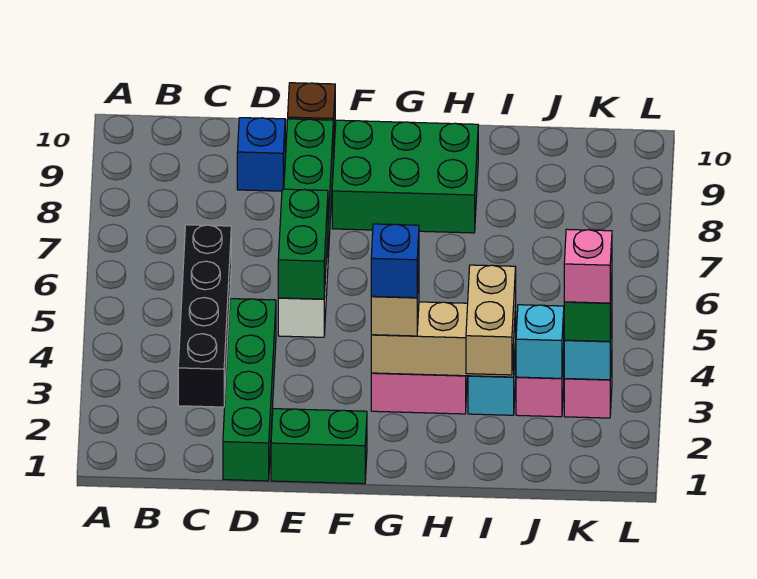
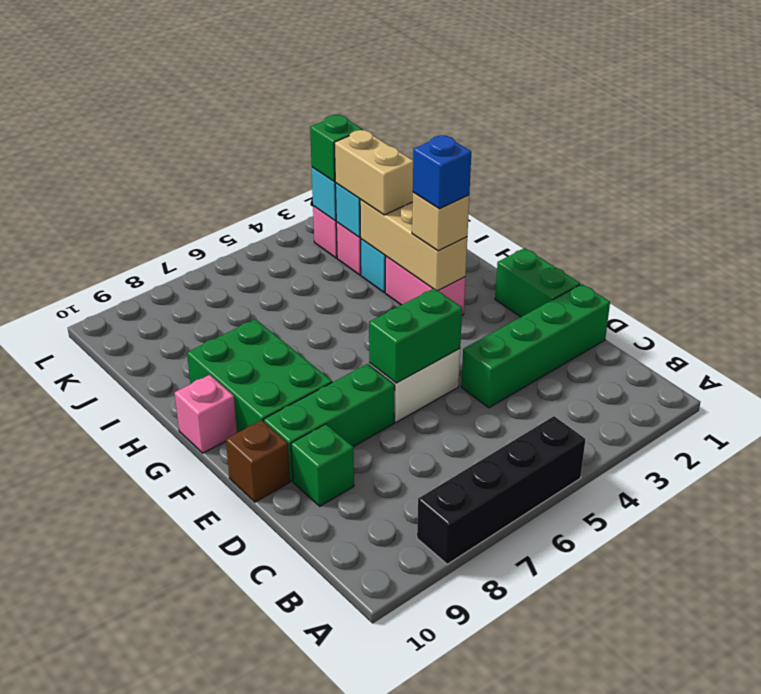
black 1x4 brick [178,225,231,407] -> black 1x4 brick moved to [417,416,586,564]
blue 1x1 brick [237,118,285,191] -> green 1x1 brick [291,424,354,506]
tan 1x2 brick [466,265,516,375] -> tan 1x2 brick turned to [334,130,413,215]
pink 1x1 brick [564,229,612,303] -> pink 1x1 brick moved to [175,375,237,453]

